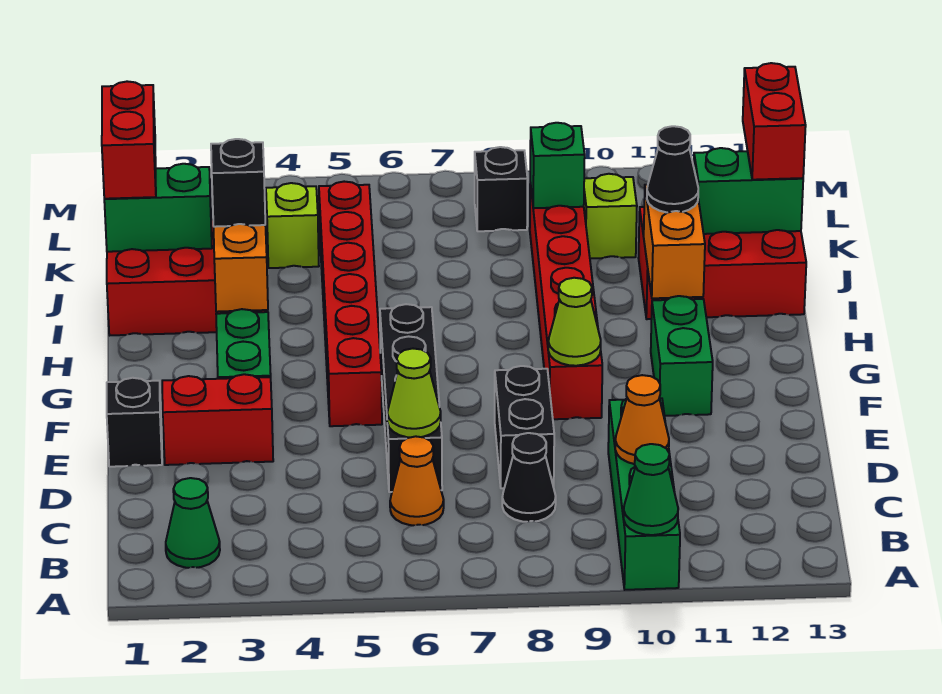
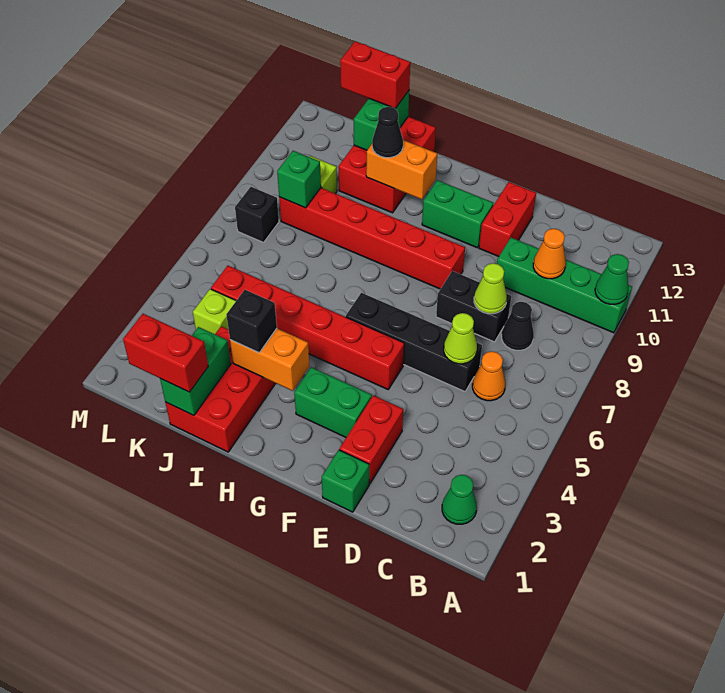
black 1x1 brick [107,378,162,467] -> green 1x1 brick [322,450,369,512]
none -> red 1x2 brick [479,182,536,257]
lime 1x1 cone [548,278,601,366] -> lime 1x1 cone moved to [474,263,507,314]

